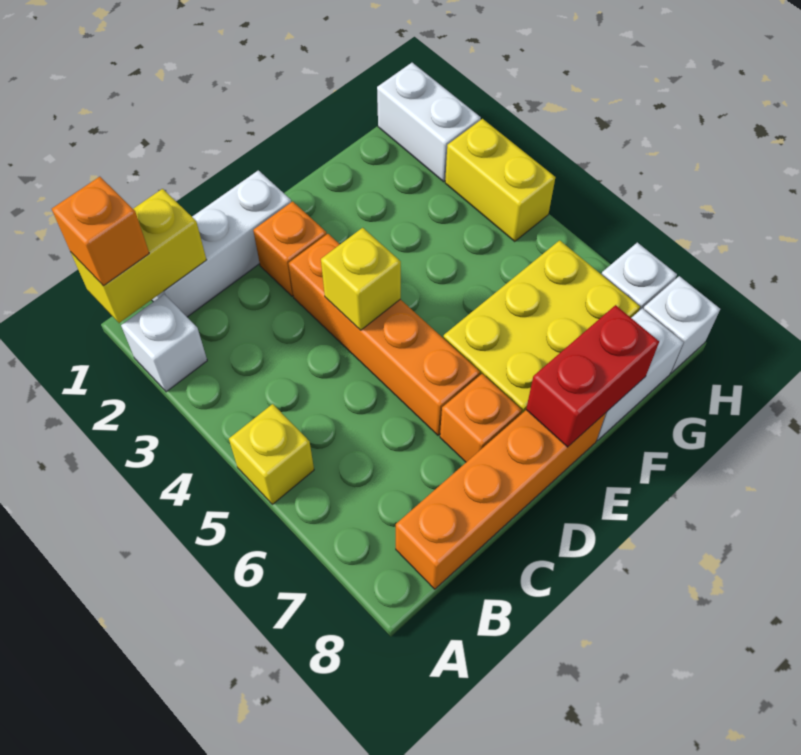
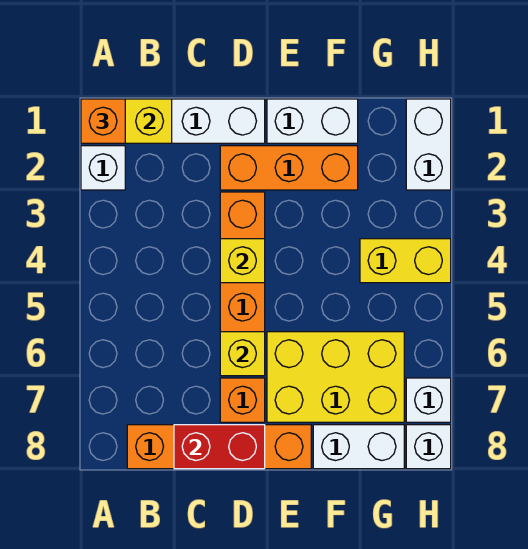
yellow 1x1 brick [229,404,314,504] -> yellow 1x1 brick moved to [220,332,265,376]
orange 1x1 brick [253,201,327,296] -> orange 1x3 brick [220,146,358,190]
none -> white 1x2 brick [267,99,358,143]
red 1x2 brick [526,305,659,447] -> red 1x2 brick moved to [174,425,265,469]
yellow 1x2 brick [445,119,555,242] -> yellow 1x2 brick turned to [360,239,451,283]

